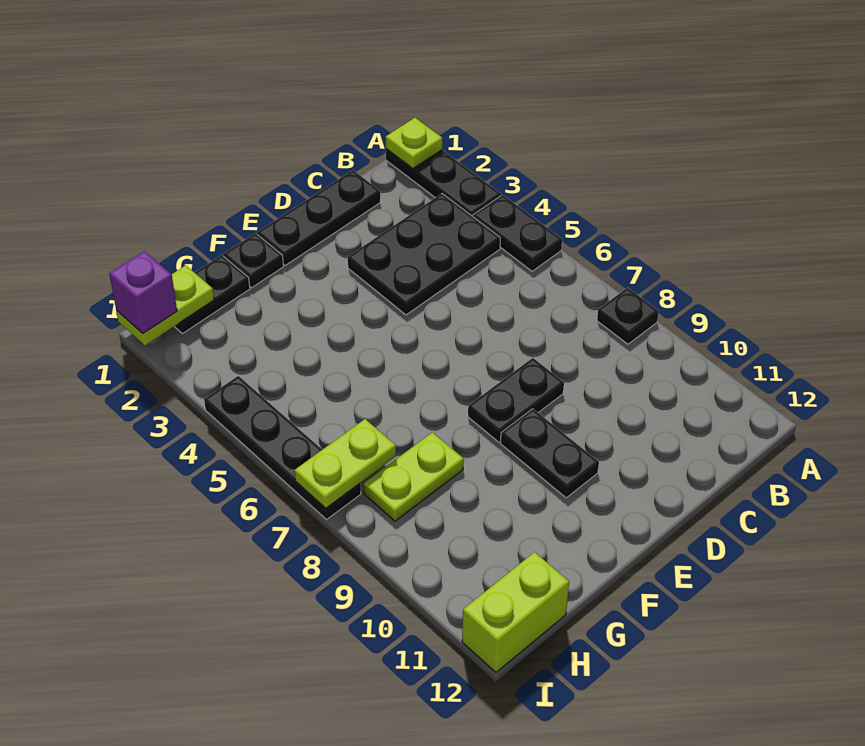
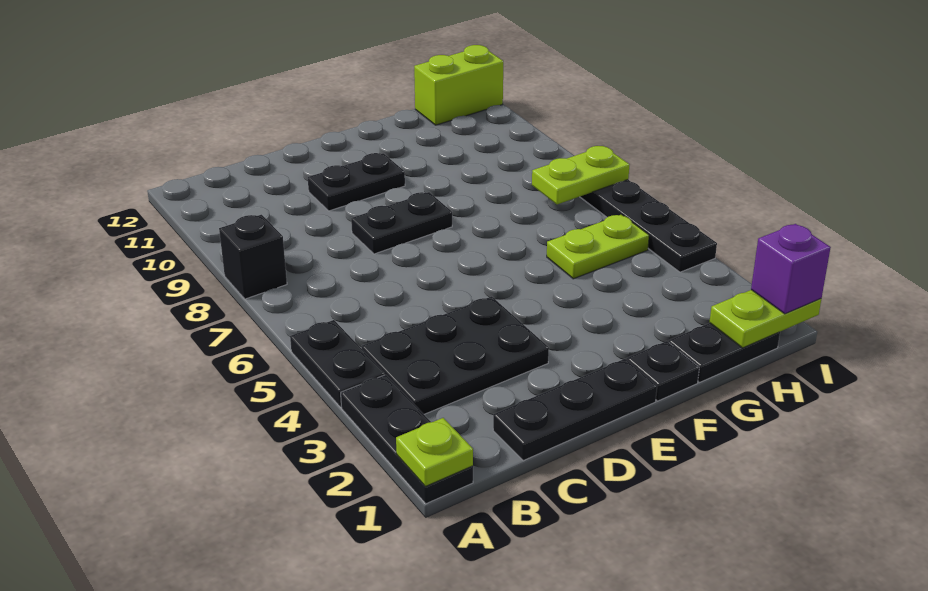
black 1x1 plate [597,288,659,344] -> black 1x1 brick [219,215,287,299]
black 1x2 plate [501,409,599,498] -> black 1x2 plate turned to [308,153,405,211]
lime 1x2 plate [364,432,464,521] -> lime 1x2 plate moved to [547,214,649,279]

